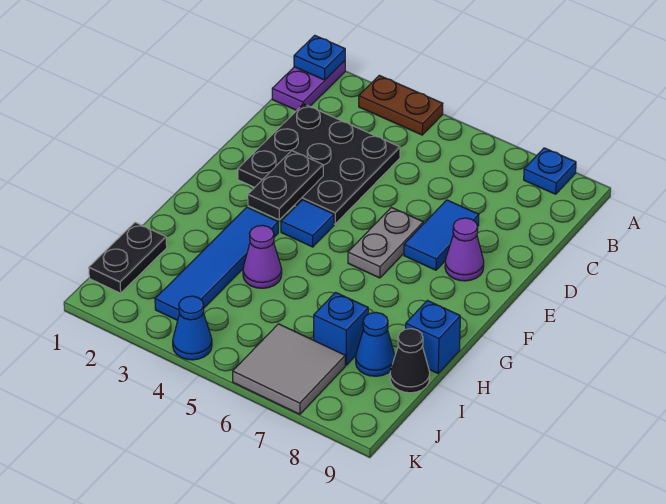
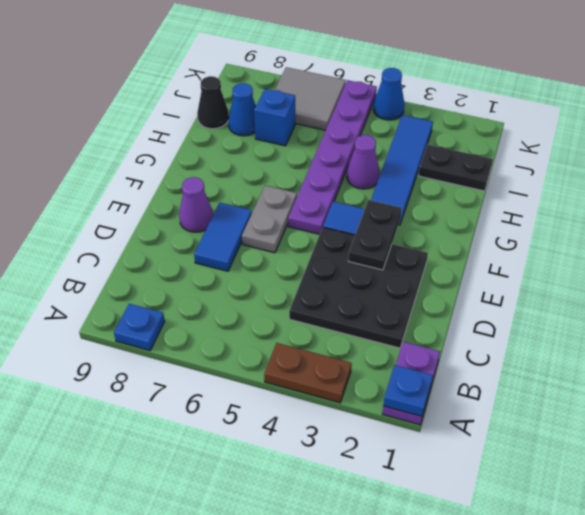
none -> purple 1x6 plate [288,80,377,234]
blue 1x1 brick [406,300,460,373] -> none
black 1x2 plate [89,222,167,293] -> black 1x2 plate turned to [418,145,493,191]

